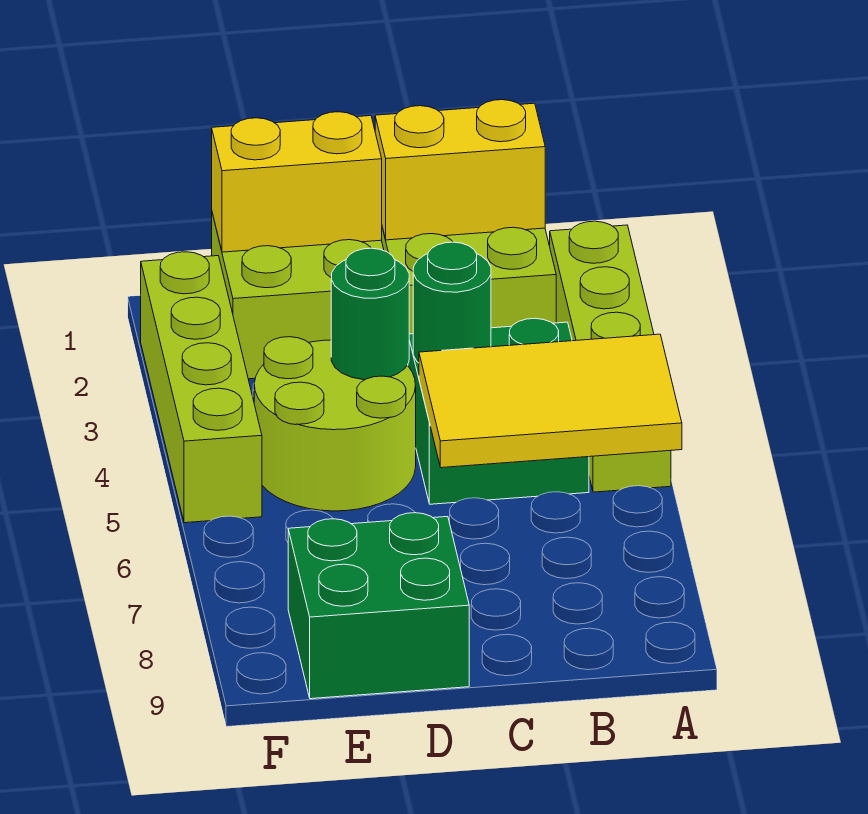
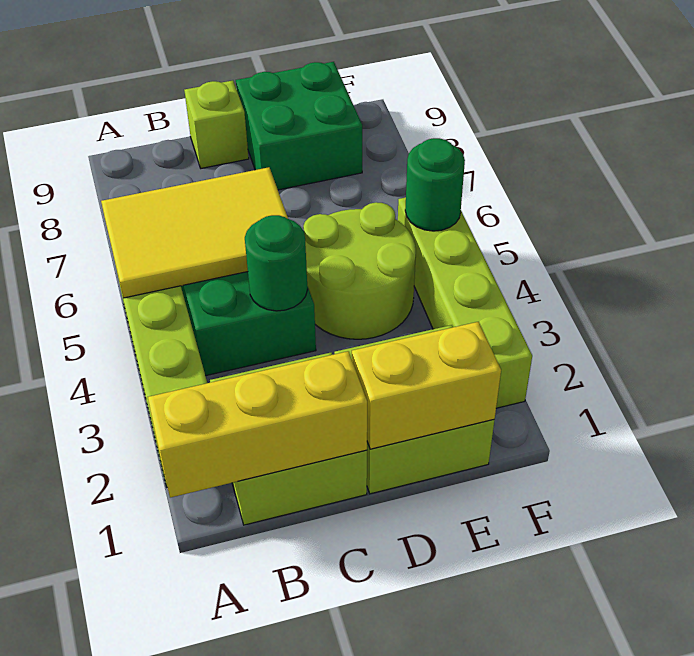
yellow 1x2 brick [375,100,545,240] -> yellow 1x3 brick [148,351,367,498]
none -> lime 1x1 brick [184,80,249,168]
green 1x1 round brick [331,248,409,380] -> green 1x1 round brick moved to [405,138,465,231]

